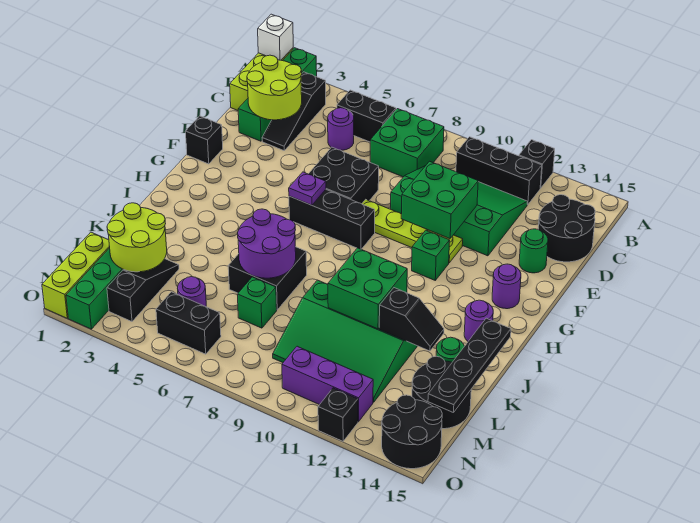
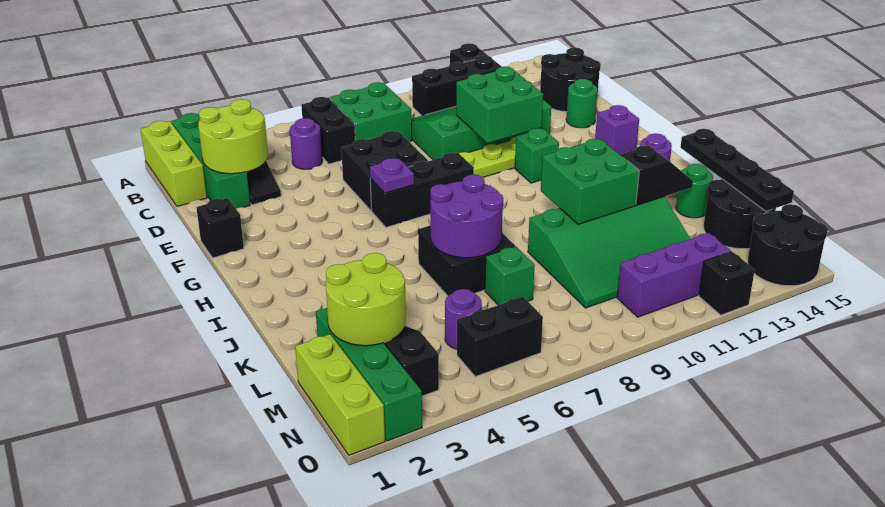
white 1x1 brick [258,14,293,60] -> none
black 1x2 brick [337,90,396,142] -> black 1x2 brick turned to [301,97,355,164]
purple 1x1 round brick [492,264,521,309] -> purple 1x1 brick [595,105,639,155]

